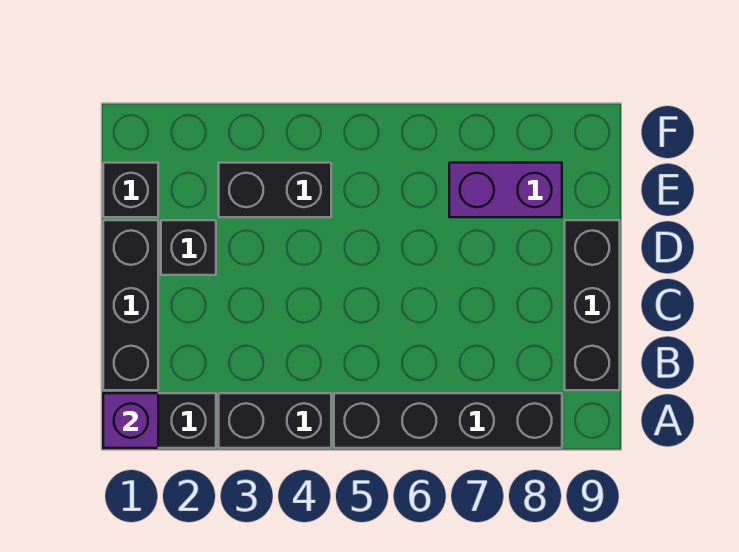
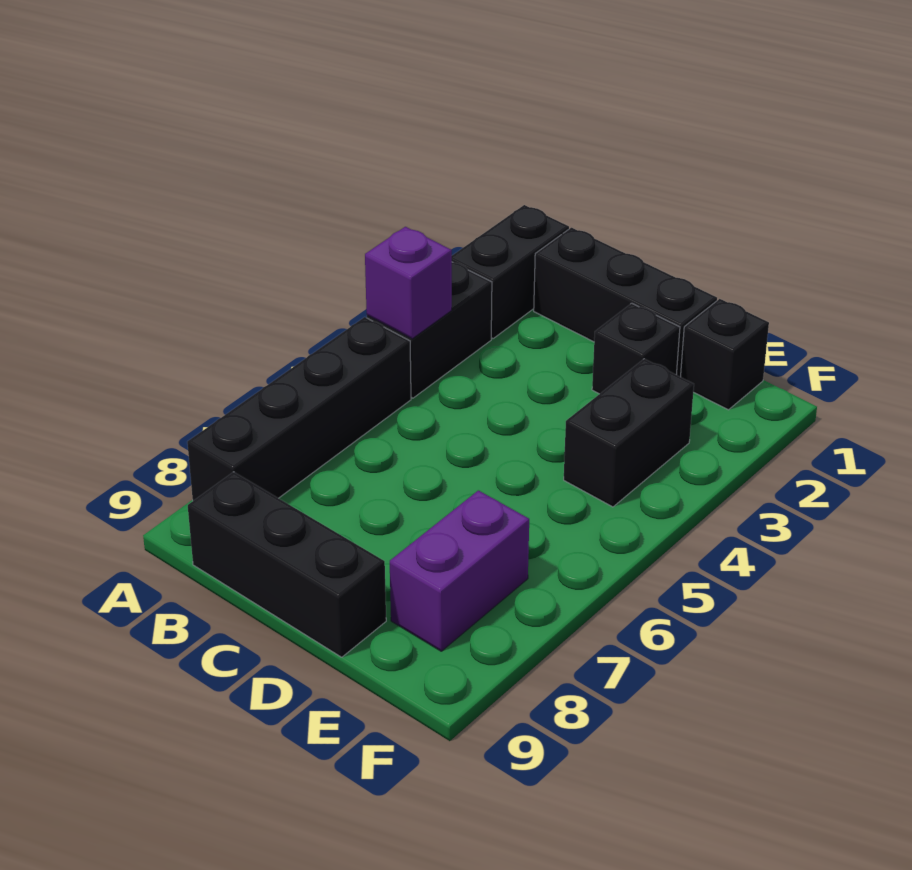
purple 1x1 brick [103,393,158,448] -> purple 1x1 brick moved to [365,227,452,339]

